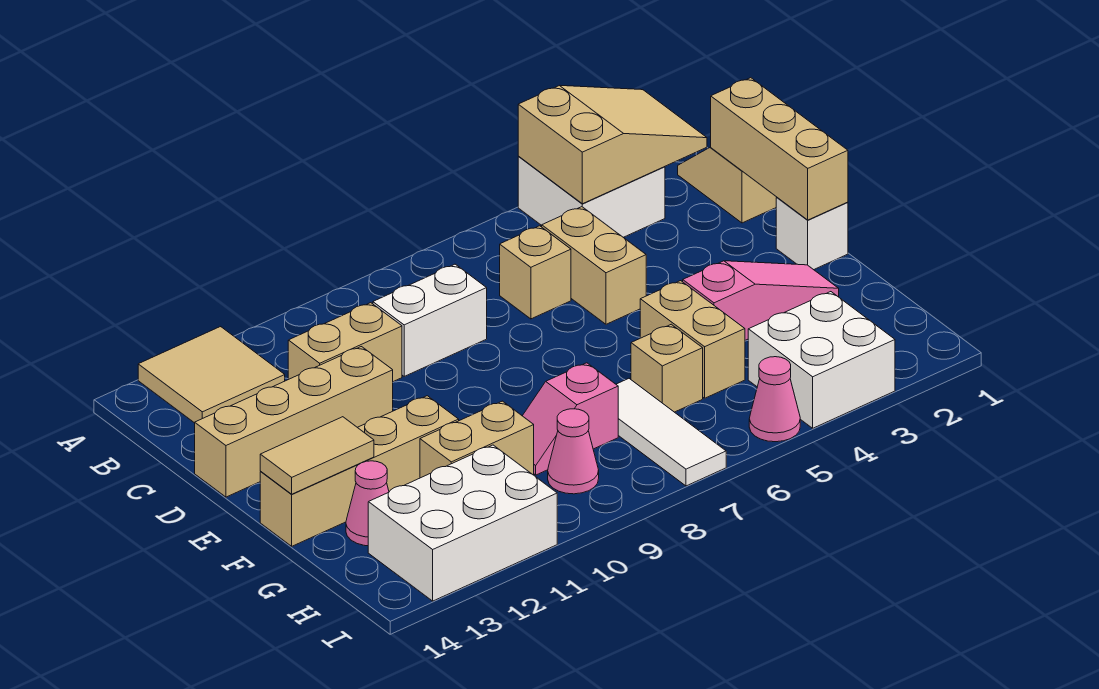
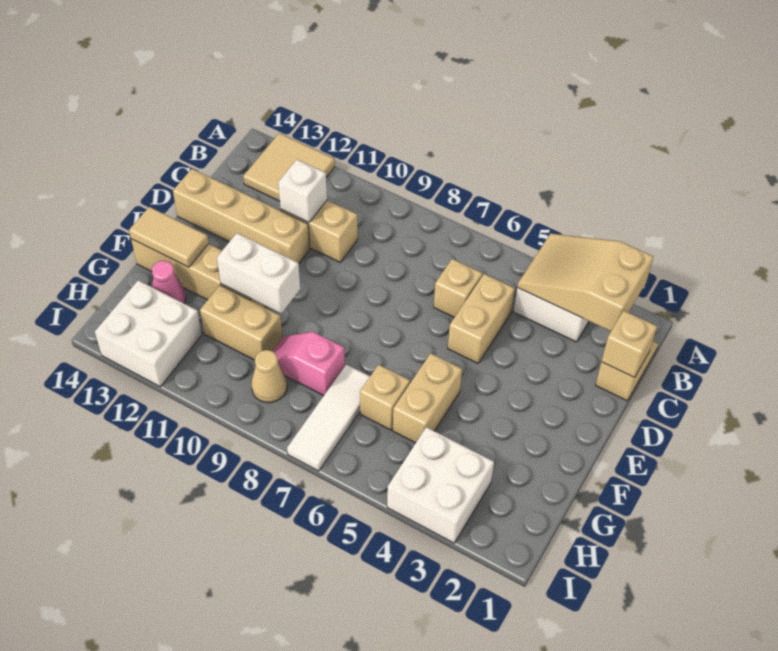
tan 2x3 slope [518,86,707,204] -> tan 2x3 slope turned to [517,234,654,331]
tan 1x3 brick [711,78,848,220] -> tan 1x1 brick [602,311,657,377]
white 1x2 brick [373,264,487,376] -> white 1x2 brick moved to [217,233,300,313]
white 1x1 brick [776,198,848,270] -> white 1x1 brick moved to [278,160,327,222]
pink 1x3 slope [683,261,839,340] -> none
pink 1x1 cone [548,409,599,494] -> tan 1x1 cone [251,350,287,403]
white 2x3 brick [368,445,557,601] -> white 2x2 brick [95,280,202,387]
pink 1x1 cone [749,357,800,442] -> none

